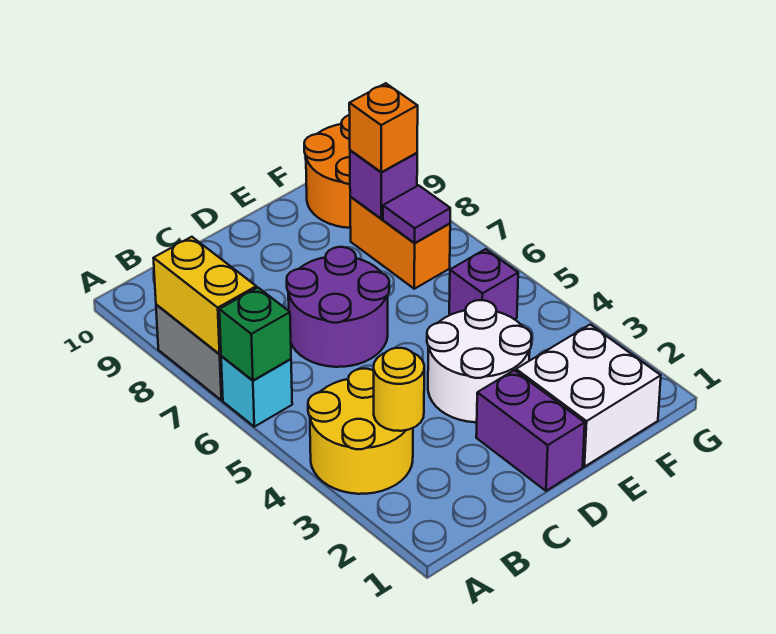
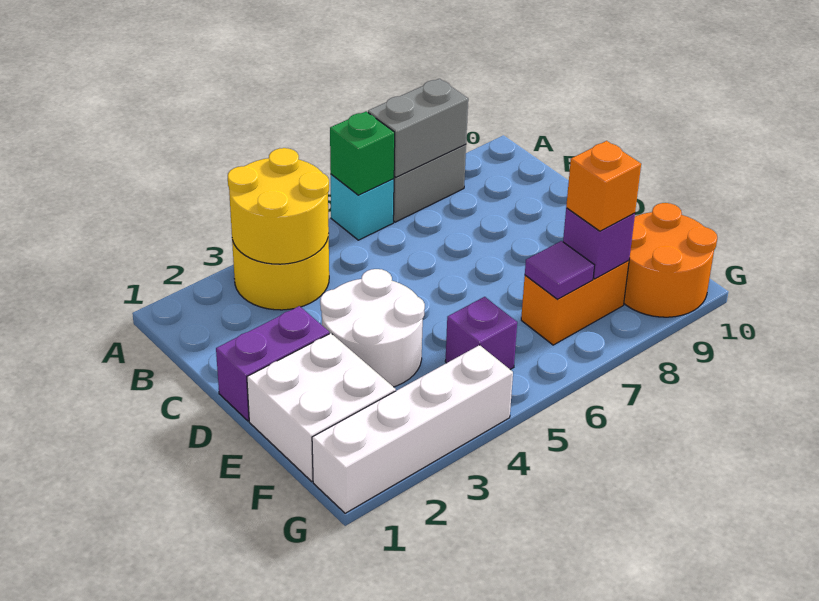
yellow 1x2 brick [153,237,256,354] -> grey 1x2 brick [368,79,468,177]
yellow 1x1 round brick [374,348,424,431] -> yellow 2x2 round brick [228,148,329,264]
purple 2x2 round brick [287,247,389,367] -> none
none -> white 1x4 brick [312,345,513,513]

